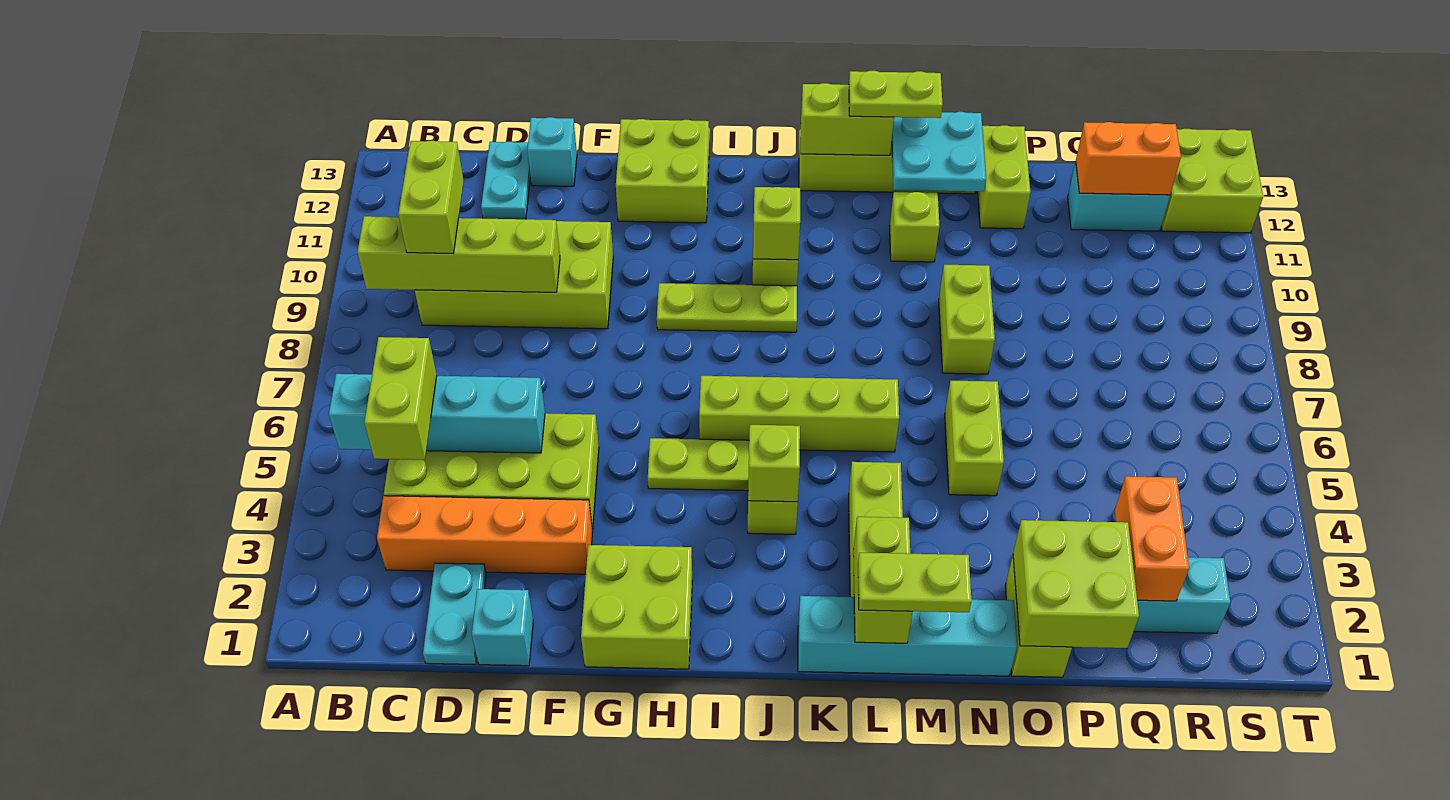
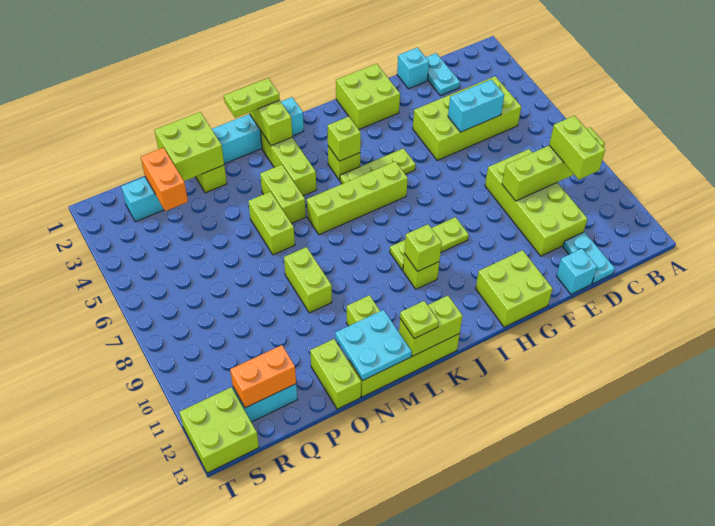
cyan 1x4 brick [329,374,545,453] -> cyan 1x2 brick [448,80,504,132]
orange 1x4 brick [377,496,593,574] -> none
lime 1x2 brick [364,337,437,460] -> lime 1x2 brick moved to [260,165,306,223]
lime 2x4 brick [415,221,613,329] -> lime 2x4 brick turned to [485,149,587,256]
lime 1x2 plate [849,71,943,118] -> lime 1x1 plate [400,301,439,339]

